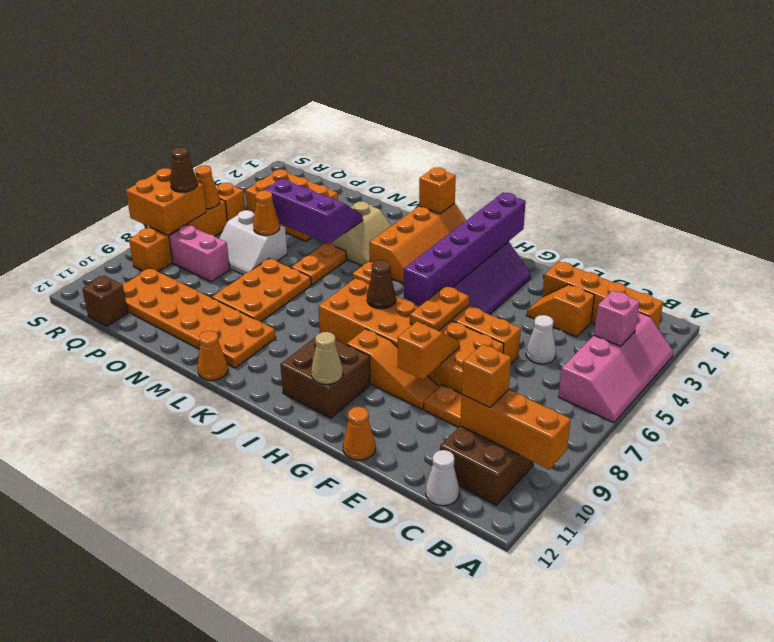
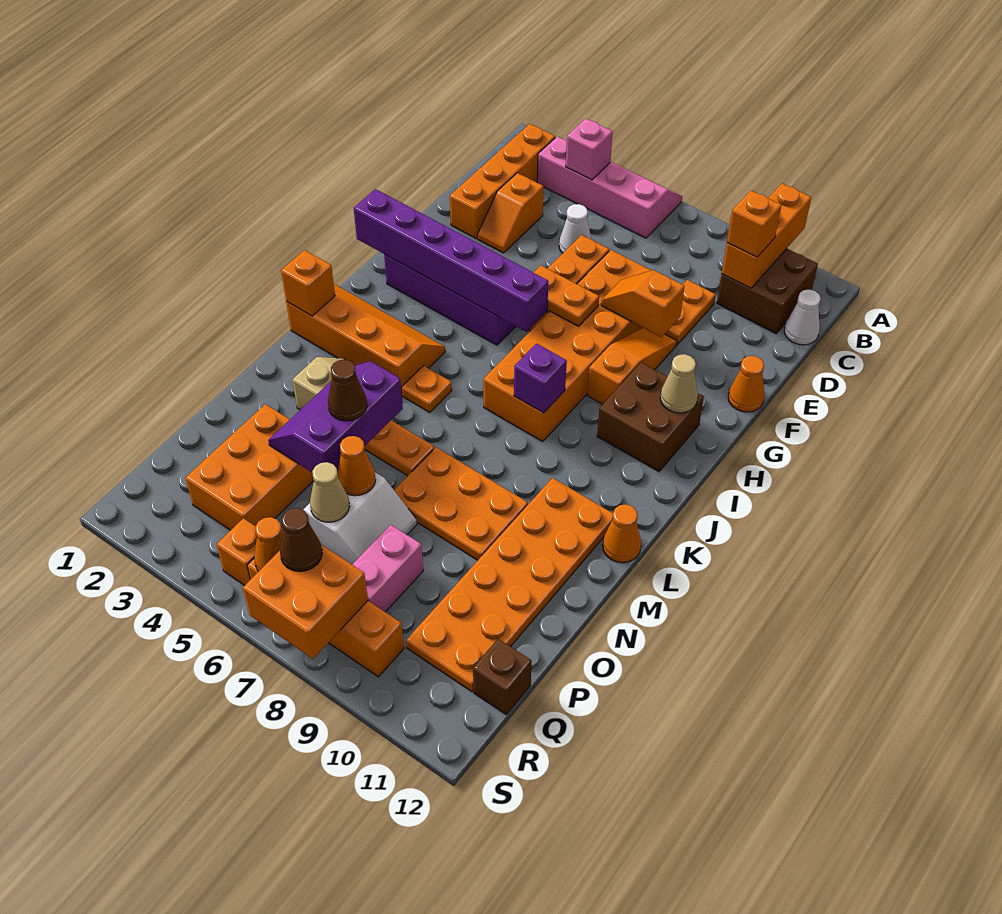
brown 1x1 cone [367,260,396,309] -> brown 1x1 cone moved to [328,360,367,421]
none -> purple 1x1 brick [514,344,567,413]
none -> tan 1x1 cone [310,462,350,522]

